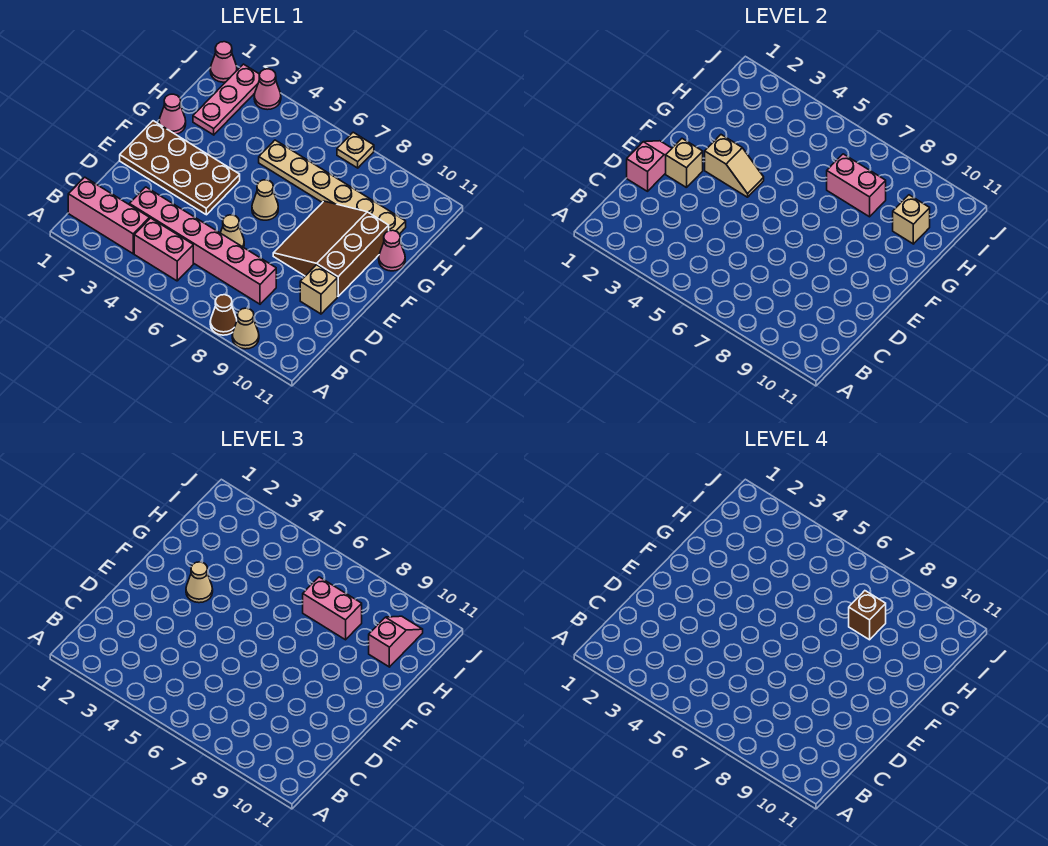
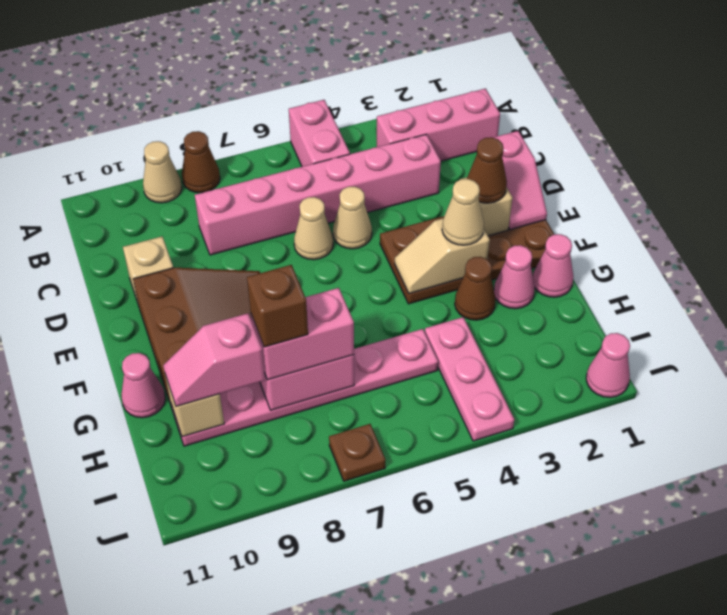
pink 1x2 brick [134,218,193,281] -> pink 1x2 brick turned to [289,100,350,167]
none -> brown 1x1 cone [467,137,507,203]
tan 1x1 cone [252,180,278,220] -> tan 1x1 cone moved to [333,186,372,249]
none -> brown 1x1 cone [455,257,496,320]
pink 1x3 plate [193,64,260,135] -> pink 1x3 plate moved to [425,317,514,441]
tan 1x6 plate [259,140,406,234] -> pink 1x6 plate [171,329,438,446]
pink 1x2 slope [369,616,423,667] -> pink 1x2 slope turned to [163,313,265,407]
pink 1x1 cone [254,69,281,110] -> pink 1x1 cone moved to [494,245,535,309]
tan 1x1 plate [337,132,374,168] -> brown 1x1 plate [329,424,386,481]

